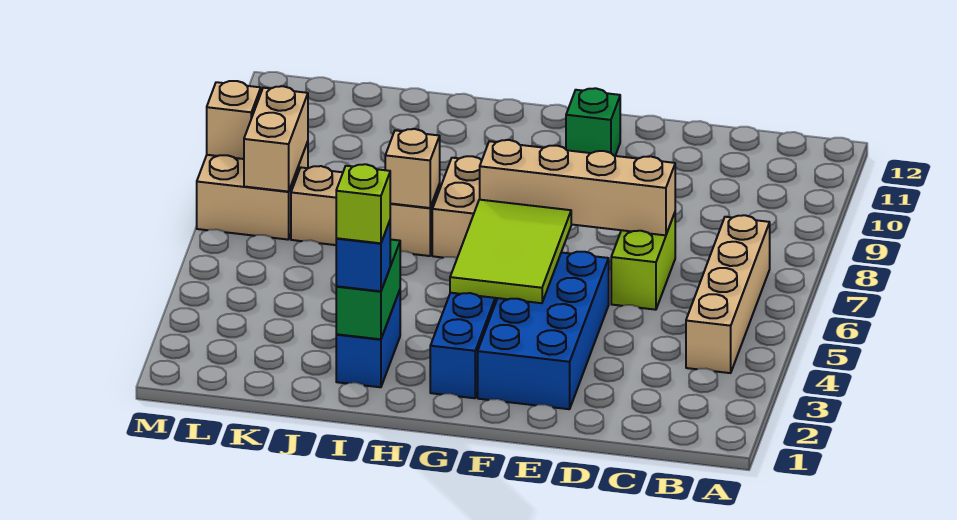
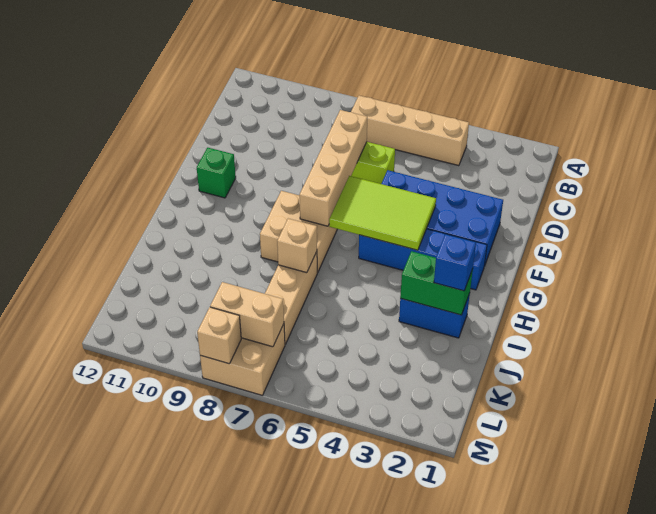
lime 1x1 brick [336,164,390,243] -> none

